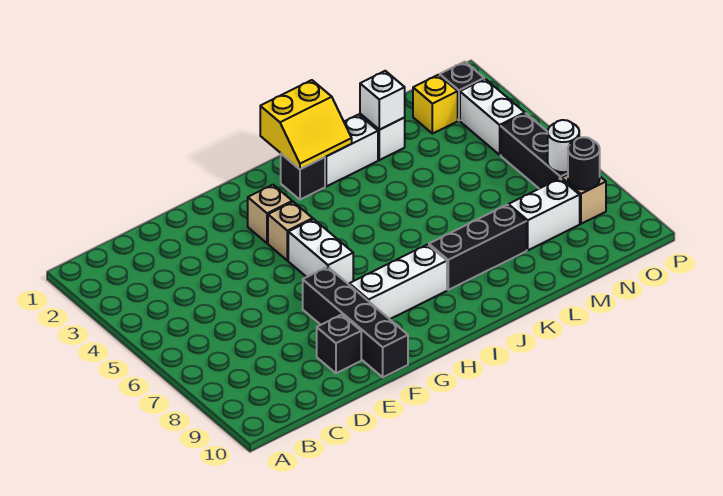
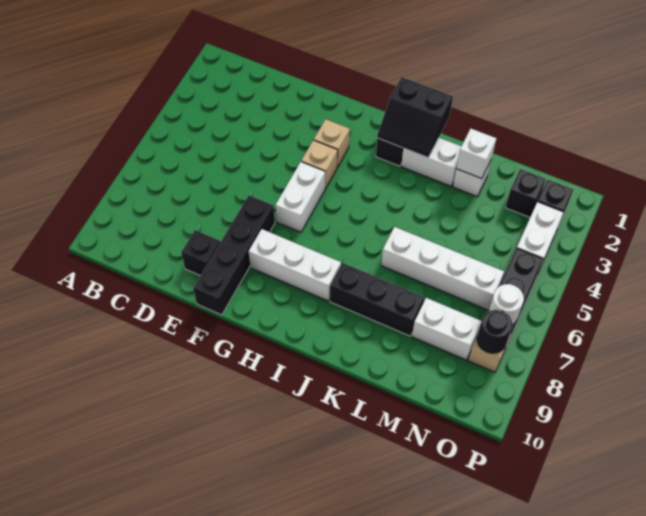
yellow 2x2 slope [260,80,352,169] -> black 2x2 slope [377,77,453,158]
none -> white 1x4 brick [381,227,504,310]
yellow 1x1 brick [413,75,458,134] -> black 1x1 brick [505,169,546,217]

